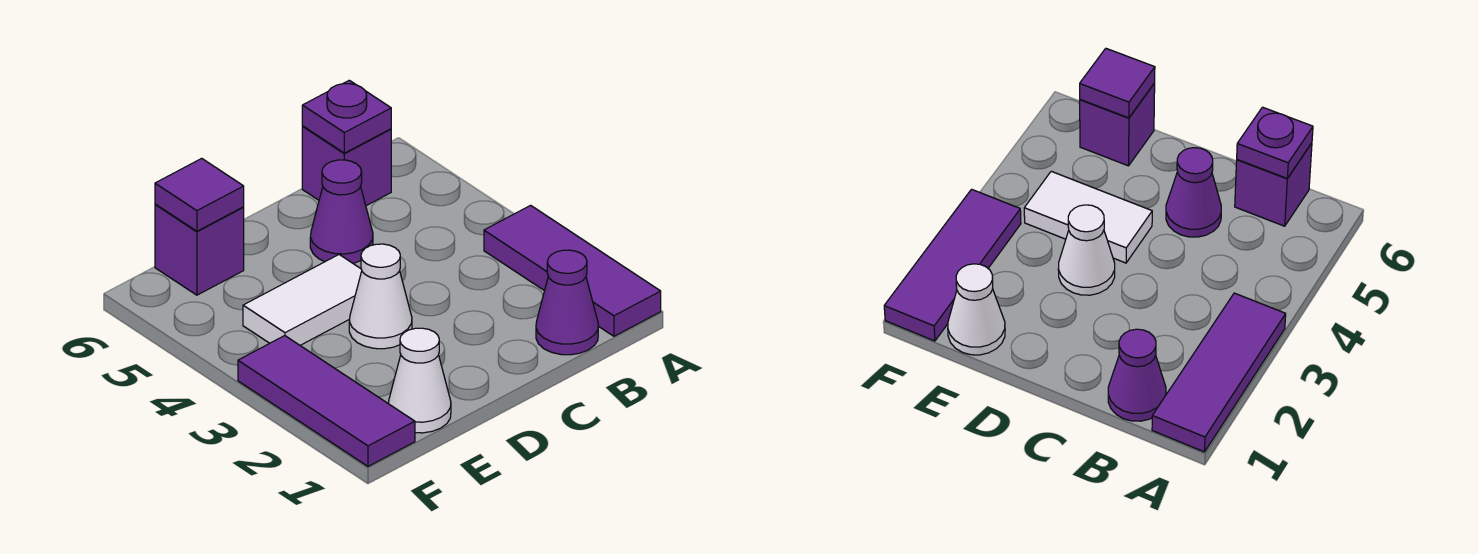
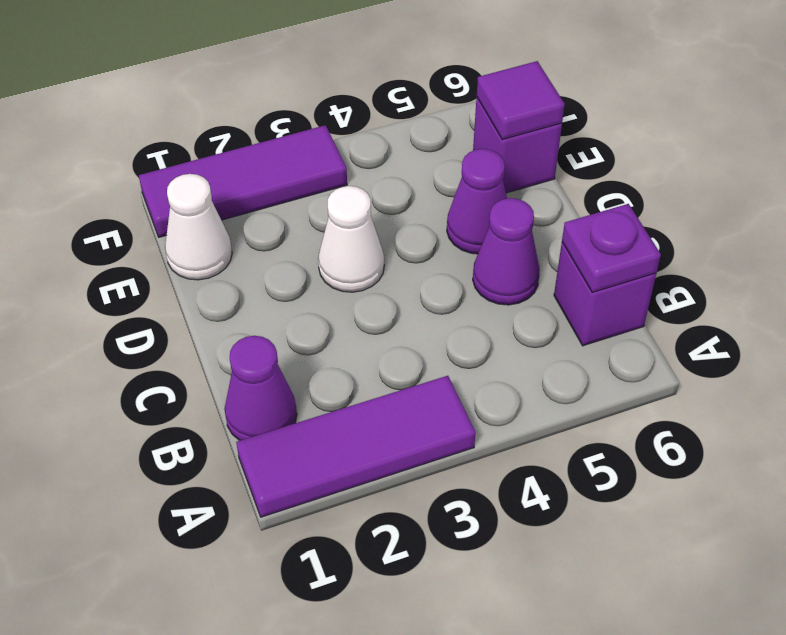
white 1x2 tile [243,255,362,345] -> none
none -> purple 1x1 cone [447,149,507,254]

